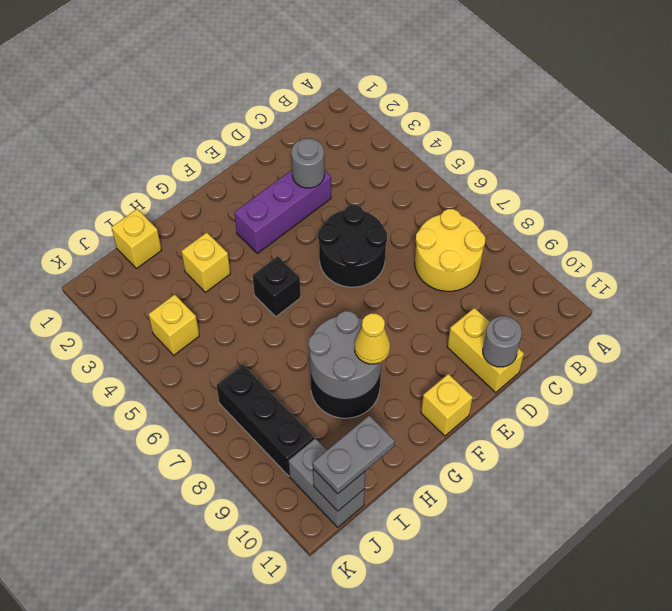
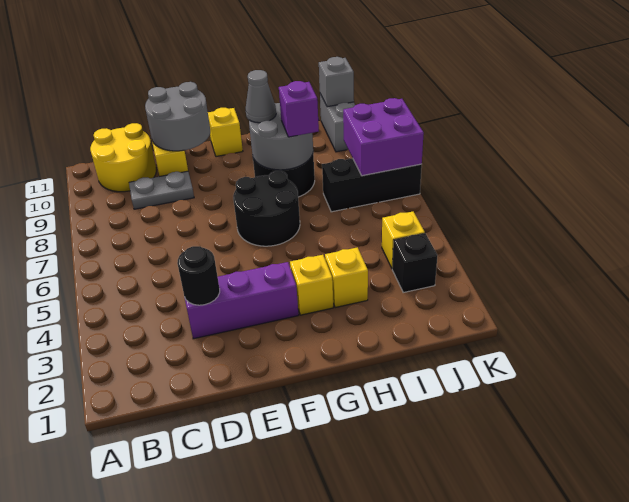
yellow 2x2 round brick [415,209,485,291] -> yellow 2x2 round brick moved to [90,123,156,192]
grey 1x1 round brick [291,138,324,188] -> black 1x1 round brick [177,246,220,305]
black 2x2 round brick [318,205,387,287] -> black 2x2 round brick moved to [233,171,300,246]
grey 1x1 round brick [483,316,522,367] -> grey 2x2 round brick [145,82,210,151]
black 1x1 brick [253,256,301,317] -> black 1x1 brick moved to [392,233,437,292]
yellow 1x1 cone [355,313,390,364] -> grey 1x1 cone [246,70,276,123]
none -> purple 1x1 brick [279,81,319,137]
yellow 1x1 brick [112,209,162,269] -> yellow 1x1 brick moved to [290,255,333,315]
grey 1x2 plate [313,416,394,494] -> grey 1x2 plate moved to [129,171,194,209]
black 1x3 brick [217,365,314,476] -> black 1x3 brick turned to [322,158,422,212]
none -> purple 2x2 brick [343,98,424,176]

